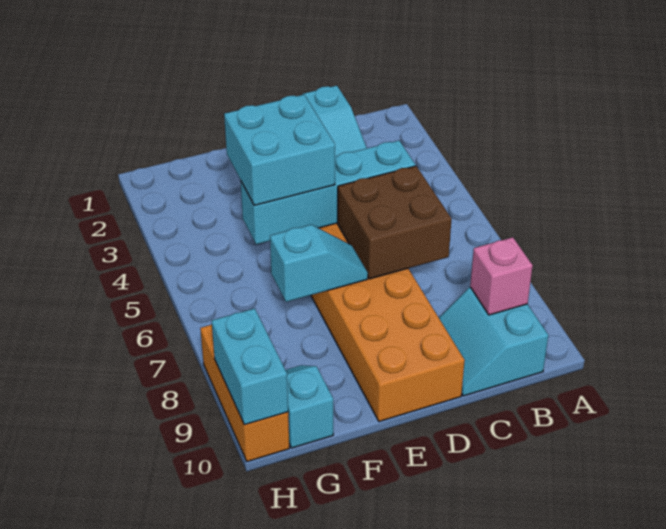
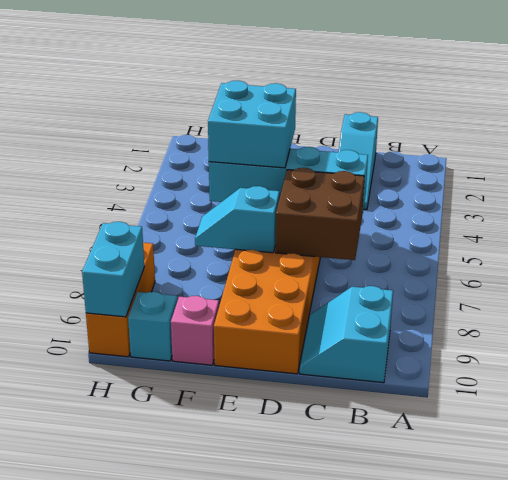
pink 1x1 brick [470,237,533,315] -> pink 1x1 brick moved to [171,296,219,365]
cyan 1x2 slope [270,225,368,302] -> cyan 1x2 slope turned to [195,186,279,253]

